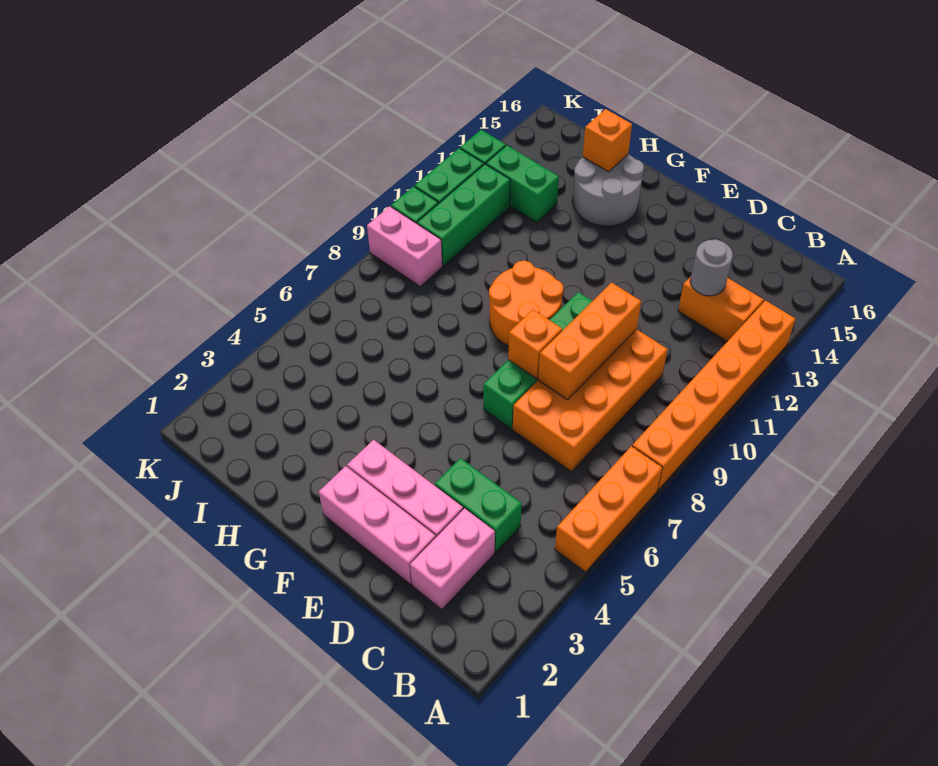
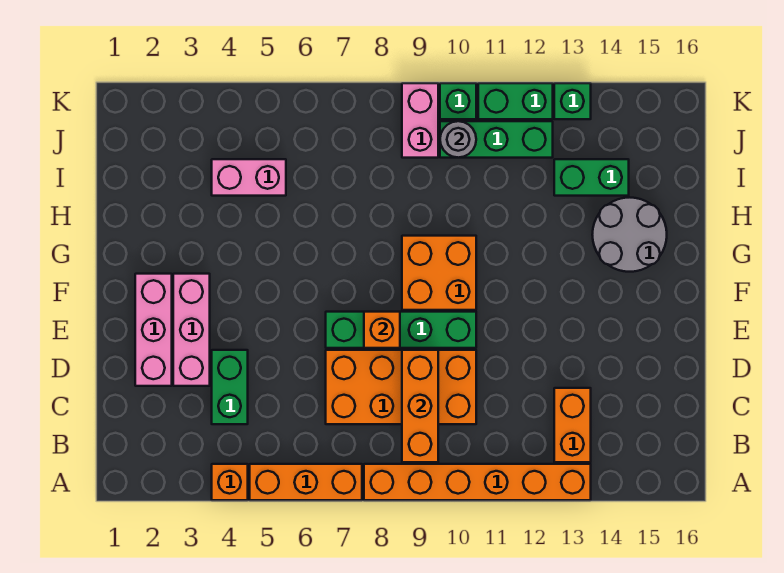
pink 1x2 brick [410,508,495,610] -> pink 1x2 brick moved to [212,159,286,196]
grey 1x1 round brick [690,240,733,296] -> grey 1x1 round brick moved to [440,121,476,158]
orange 1x3 brick [538,282,641,400] -> orange 1x3 brick turned to [402,350,438,462]
orange 2x2 round brick [489,261,563,346] -> orange 2x2 brick [402,236,476,310]
orange 1x1 brick [583,109,632,172] -> orange 1x1 brick moved to [212,464,248,500]
green 1x2 brick [486,145,559,222] -> green 1x2 brick turned to [554,159,629,196]

